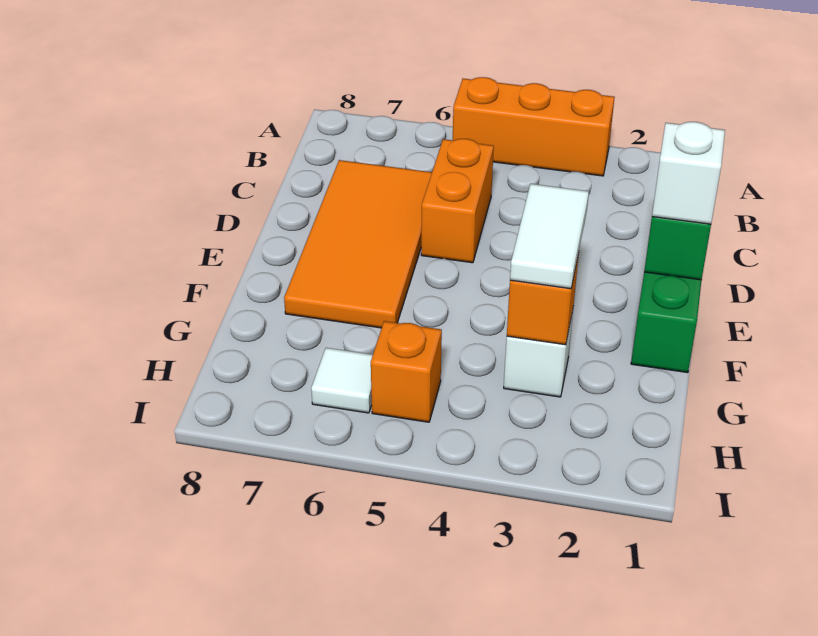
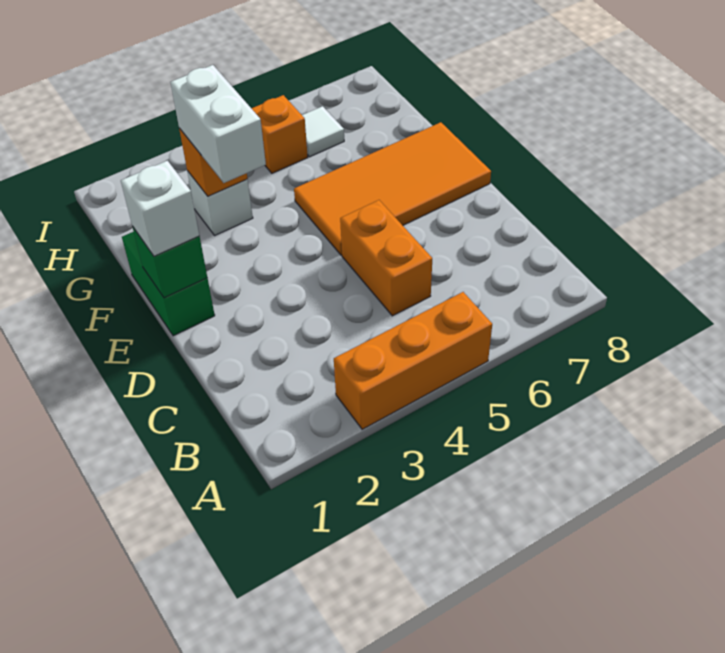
orange 2x4 tile [284,160,432,328] -> orange 2x4 tile turned to [294,122,491,255]
white 1x2 tile [510,184,589,289] -> white 1x2 brick [170,65,266,183]

